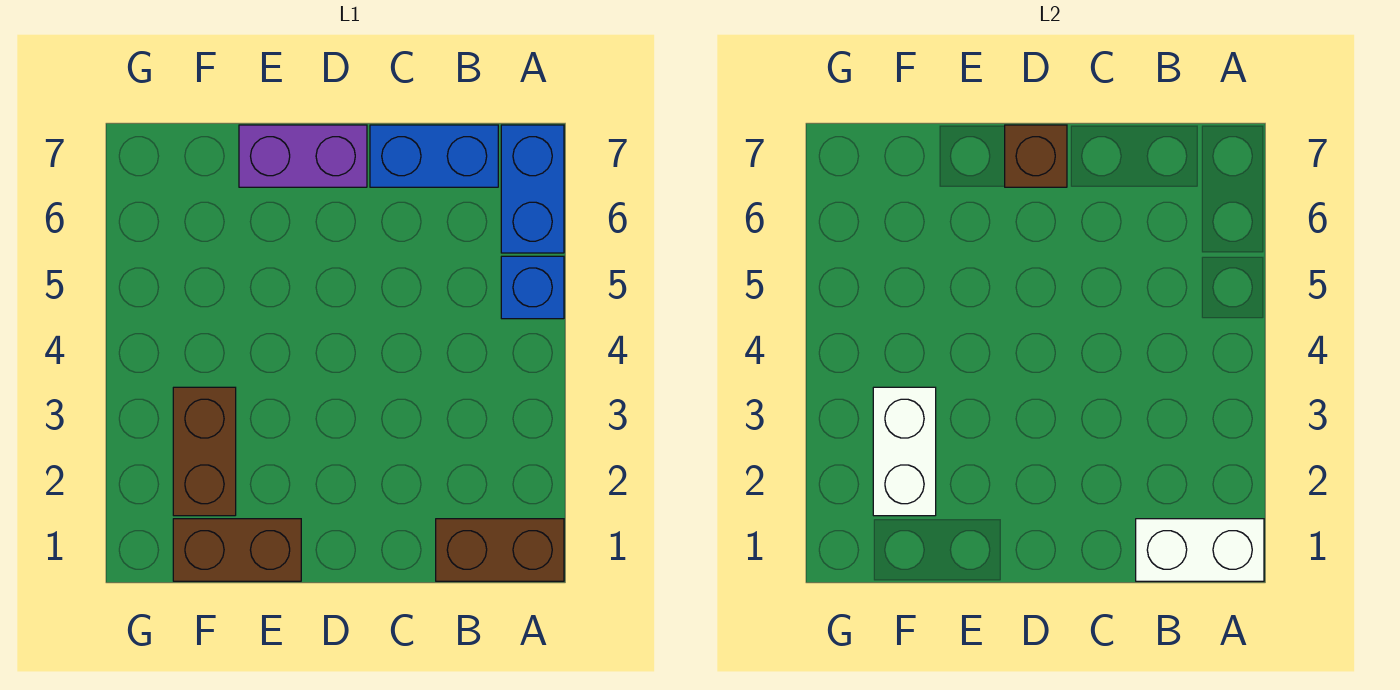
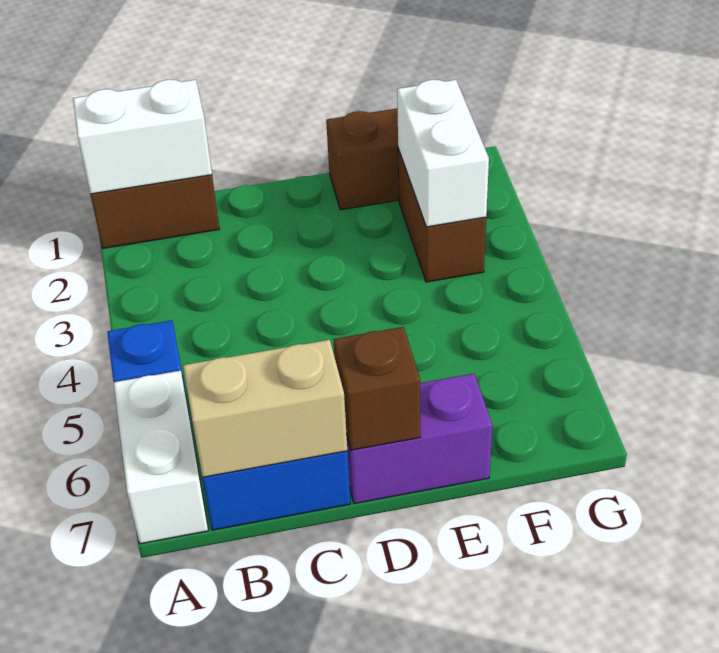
blue 1x2 brick [501,125,564,253] -> white 1x2 brick [114,371,208,544]
none -> tan 1x2 brick [183,340,347,477]

